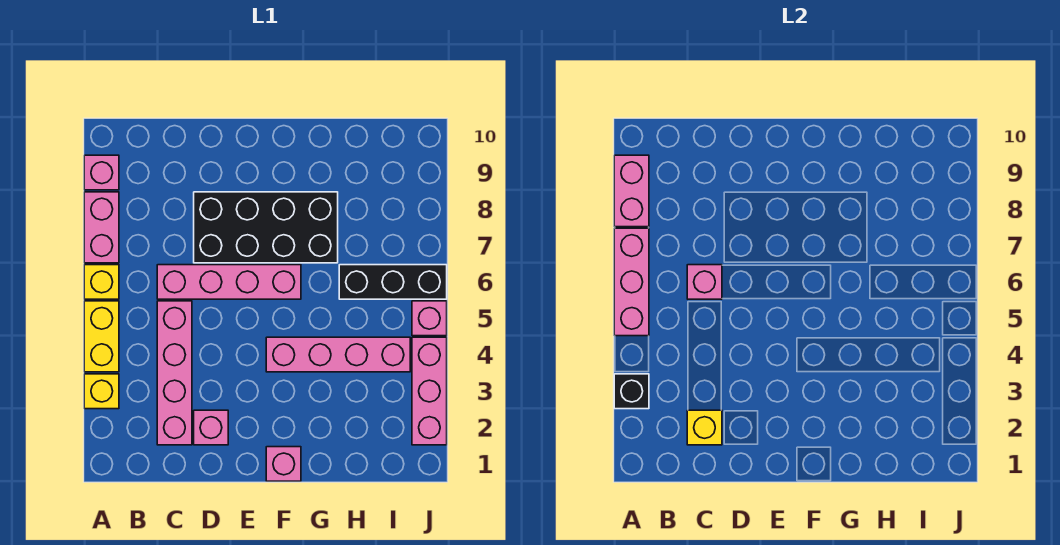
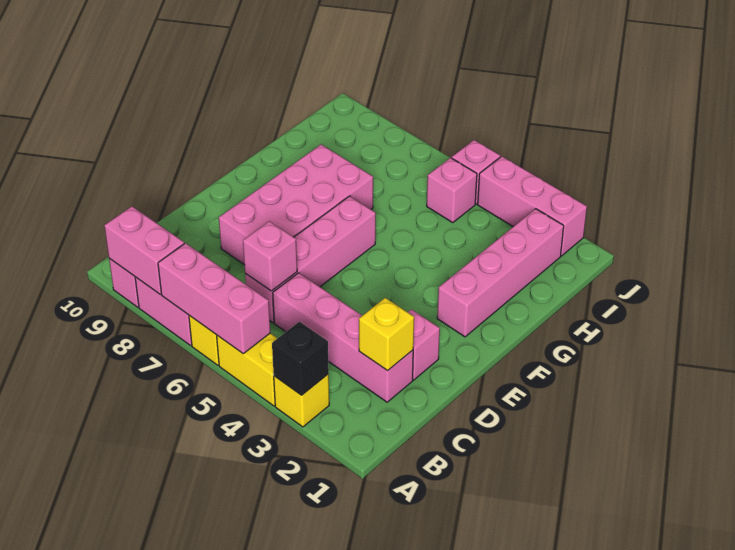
black 2x4 brick [194,192,338,263] -> pink 2x4 brick [219,144,373,264]
pink 1x1 brick [266,447,301,481] -> pink 1x1 brick moved to [427,158,477,222]
pink 1x4 brick [266,337,410,372] -> pink 1x4 brick moved to [437,209,564,337]
black 1x3 brick [339,265,447,299] -> none

